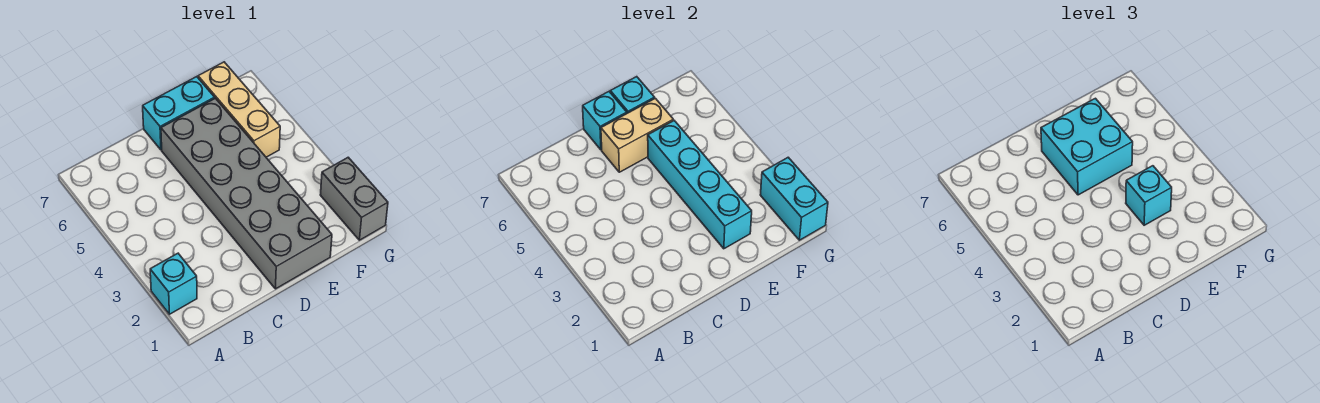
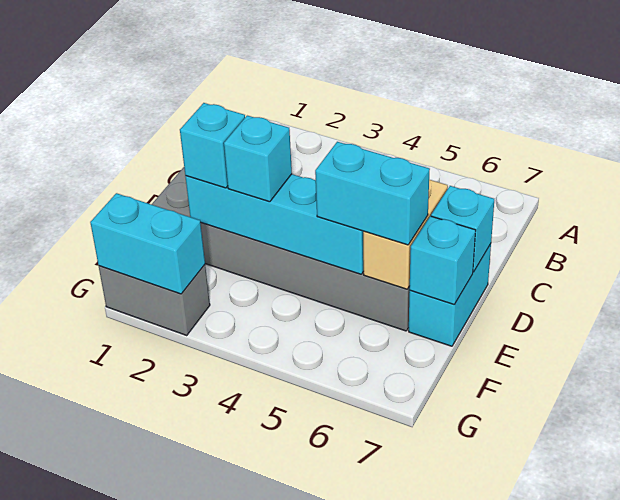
cyan 1x1 brick [150,253,197,314] -> cyan 1x1 brick moved to [180,103,245,188]
cyan 2x2 brick [1041,98,1133,195] -> cyan 1x2 brick [315,142,430,245]
tan 1x3 brick [198,62,280,157] -> none

